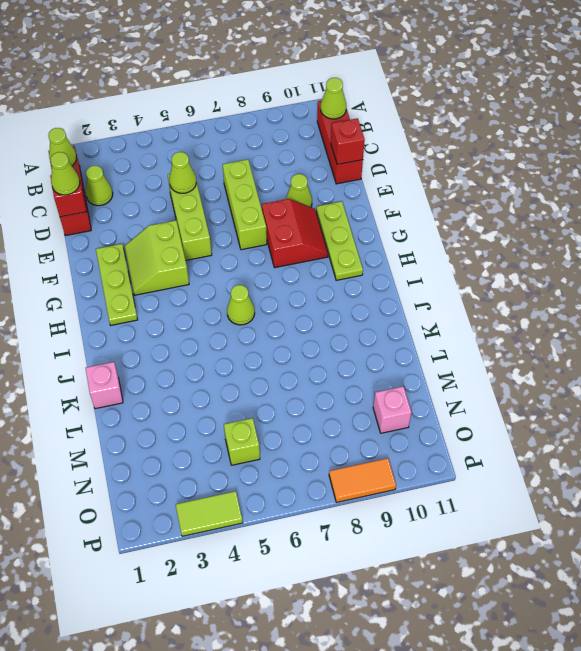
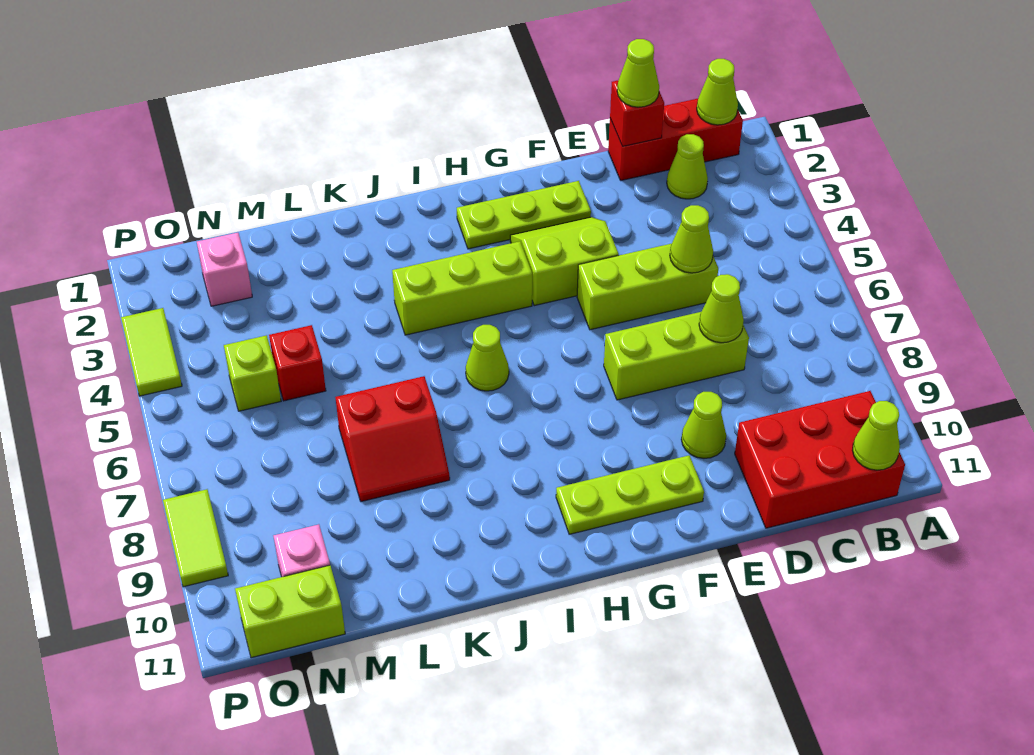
red 1x3 brick [317,101,363,184] -> red 2x3 brick [735,391,905,528]
none -> lime 1x1 cone [699,274,744,343]
red 1x1 brick [331,118,365,164] -> red 1x1 brick moved to [269,325,326,401]
red 2x2 slope [262,199,328,268] -> red 2x2 slope moved to [335,376,450,502]
none -> lime 1x3 brick [392,241,532,335]
pink 1x1 brick [86,362,123,409] -> pink 1x1 brick moved to [197,233,252,306]
none -> lime 1x2 brick [235,565,345,658]
orange 1x2 tile [329,458,396,502] -> lime 1x2 tile [163,489,228,587]

